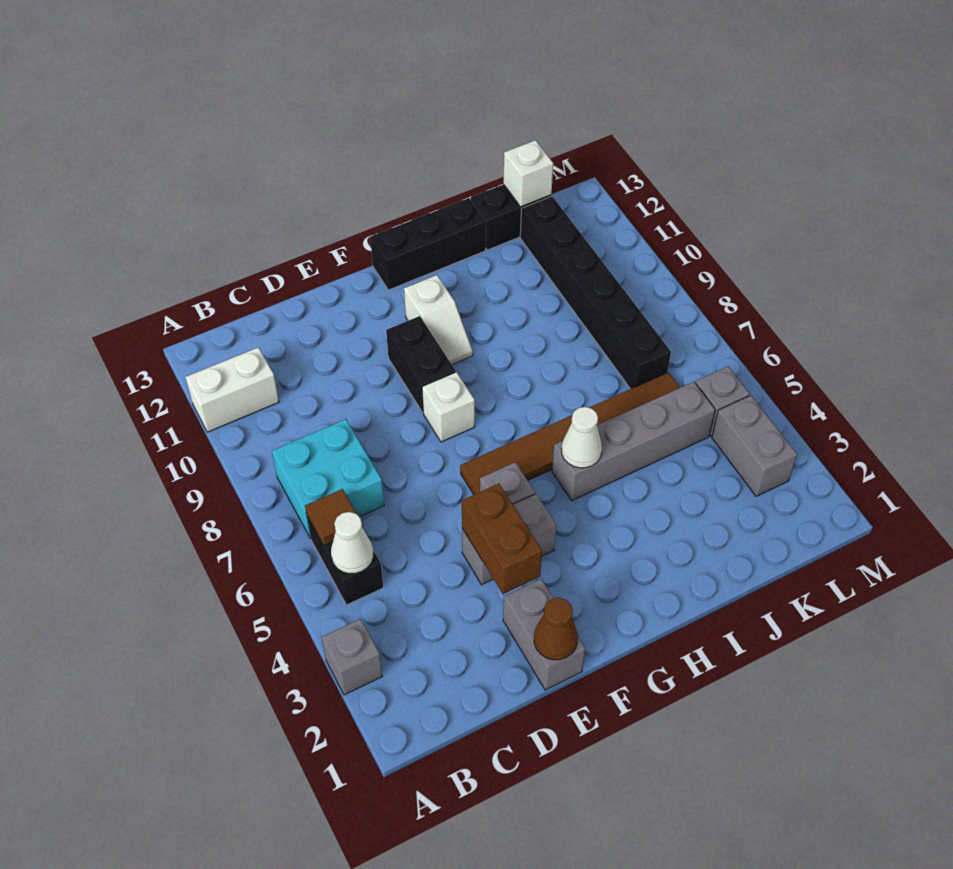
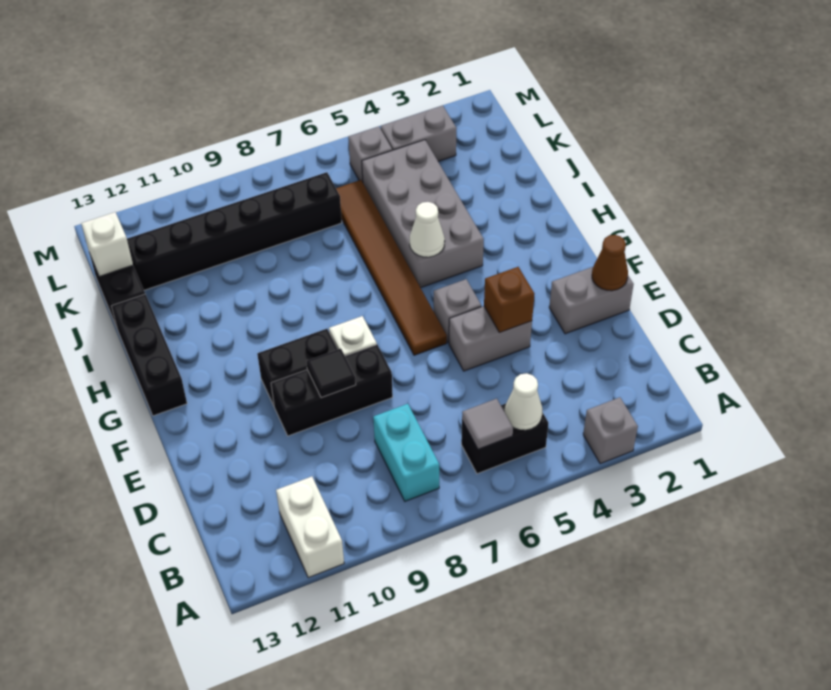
brown 1x1 tile [305,489,357,546] -> grey 1x1 tile [462,399,513,449]
cyan 2x2 brick [272,419,384,539] -> cyan 1x2 brick [373,404,439,501]
brown 1x2 brick [462,484,542,594] -> brown 1x1 brick [484,267,534,332]
grey 1x2 brick [462,494,557,585] -> grey 1x2 brick turned to [449,306,532,371]
none -> black 1x3 brick [271,345,393,436]
none -> black 1x1 tile [307,349,356,398]
white 1x2 slope [404,275,473,364] -> none
grey 1x4 brick [552,382,715,501] -> grey 2x4 brick [362,140,484,288]

